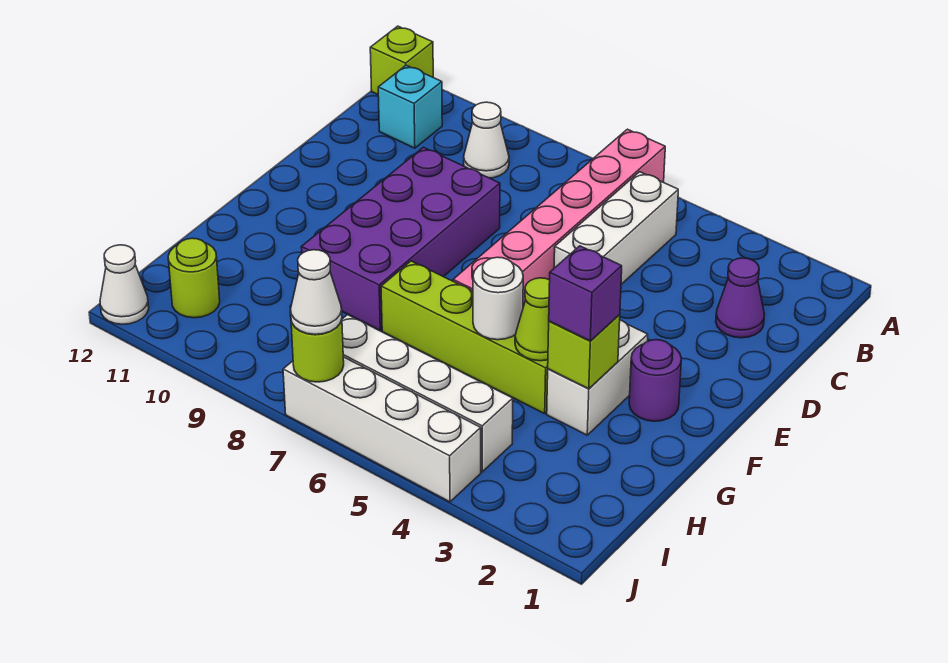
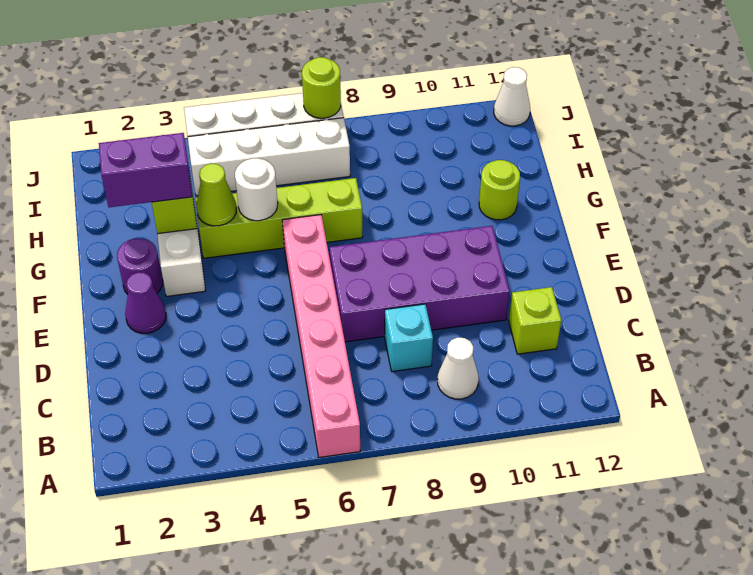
lime 1x1 brick [370,26,433,95] -> lime 1x1 brick moved to [509,287,561,354]
white 1x3 brick [554,172,678,284] -> none
cyan 1x1 brick [378,65,442,148] -> cyan 1x1 brick moved to [385,304,433,371]
purple 1x1 cone [716,258,765,338] -> purple 1x1 cone moved to [125,272,166,333]
purple 2x4 brick [301,147,500,331] -> purple 2x4 brick turned to [330,226,510,342]
purple 1x1 brick [549,246,622,341] -> purple 1x2 brick [99,133,192,207]
lime 1x1 round brick [168,238,220,318] -> lime 1x1 round brick moved to [479,160,520,220]
white 1x1 cone [290,250,342,334] -> none

